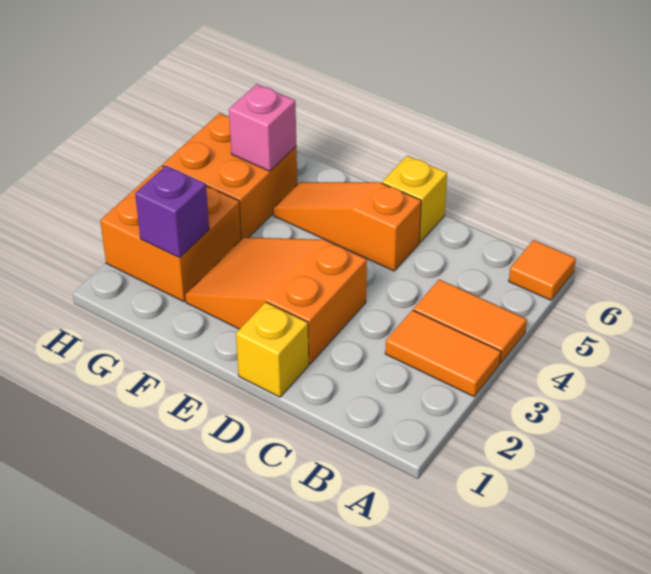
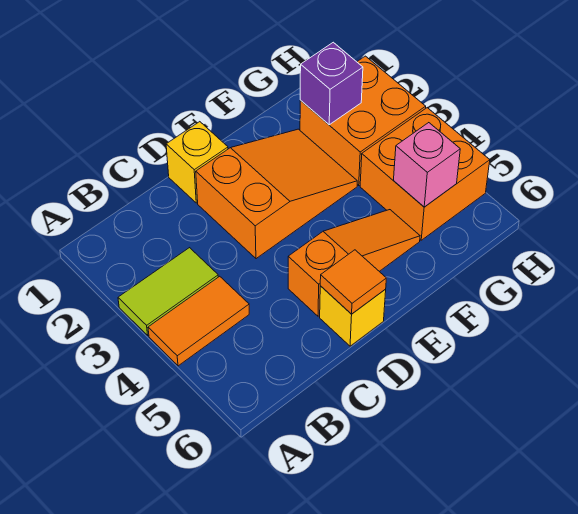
orange 1x2 tile [385,310,501,396] -> lime 1x2 tile [118,248,218,335]
orange 1x1 tile [509,240,576,300] -> orange 1x1 tile moved to [320,250,386,314]

